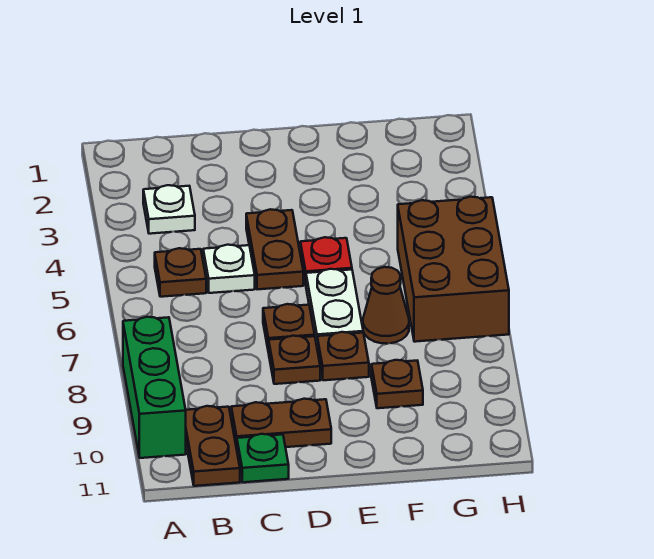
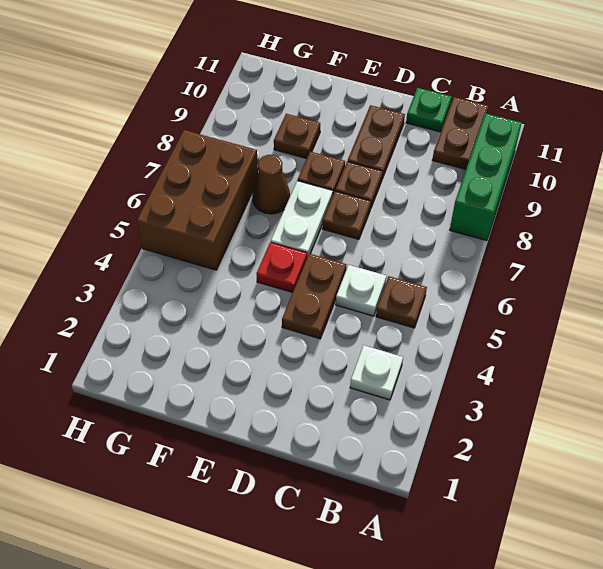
brown 1x2 plate [231,399,331,448] -> brown 1x2 plate turned to [348,105,405,179]

